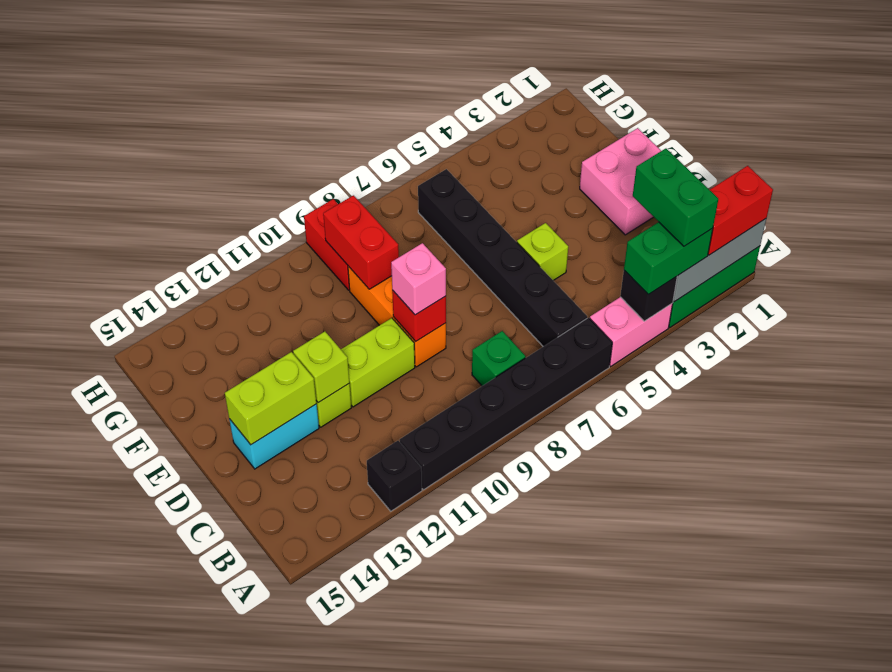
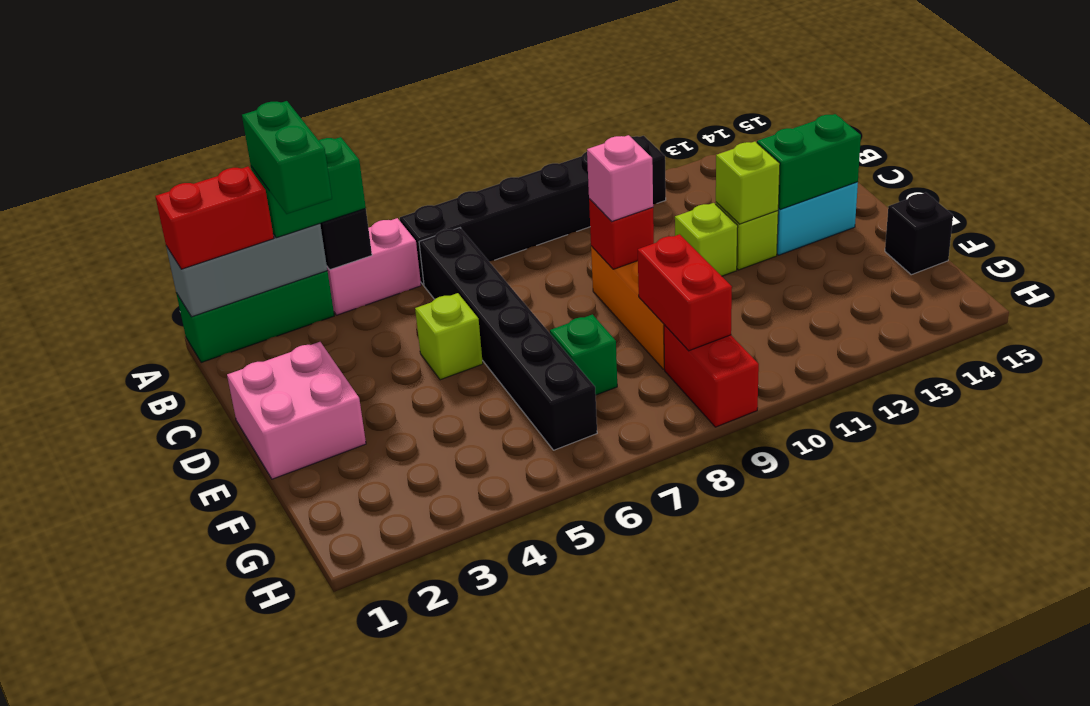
black 1x1 brick [367,441,422,511] -> black 1x1 brick moved to [885,192,953,275]
green 1x1 brick [472,331,526,386] -> green 1x1 brick moved to [550,314,617,395]
lime 1x2 brick [341,318,415,407] -> lime 1x1 brick [675,203,738,276]
lime 1x2 brick [225,352,316,445] -> green 1x2 brick [757,114,861,209]

